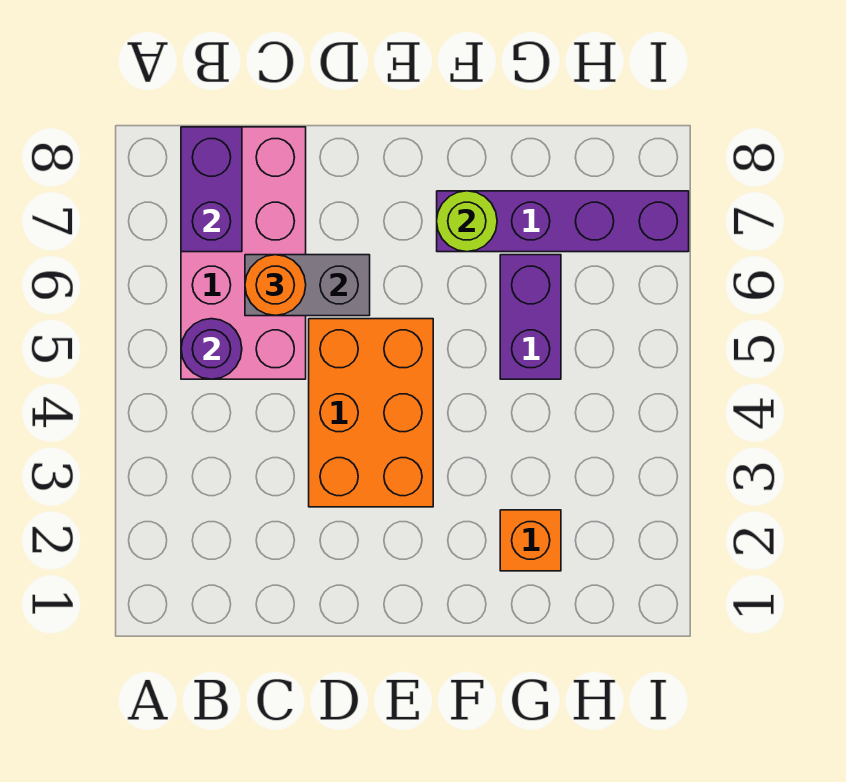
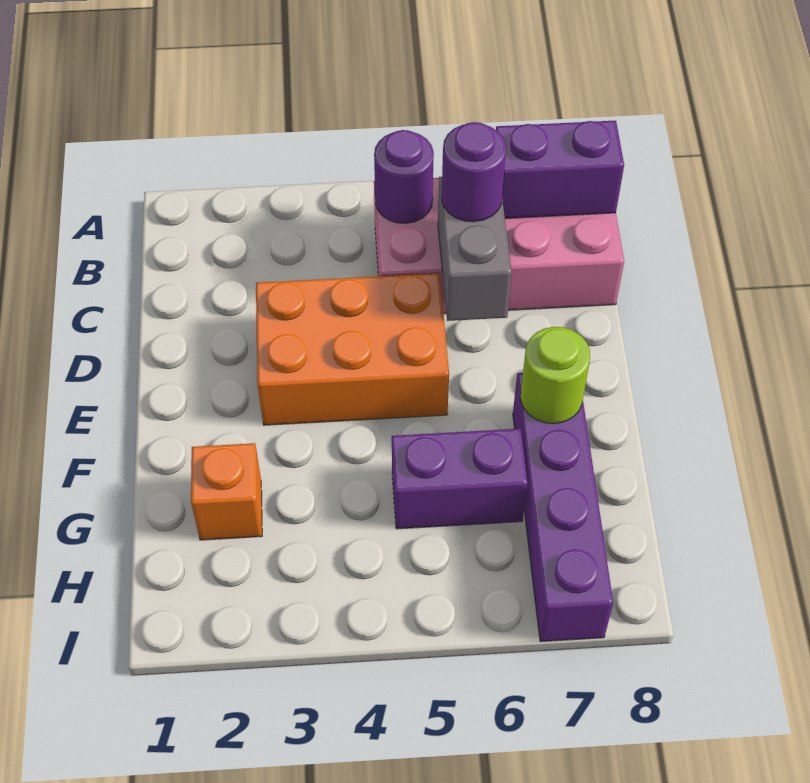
orange 1x1 round brick [245,255,306,315] -> purple 1x1 round brick [441,122,506,222]

